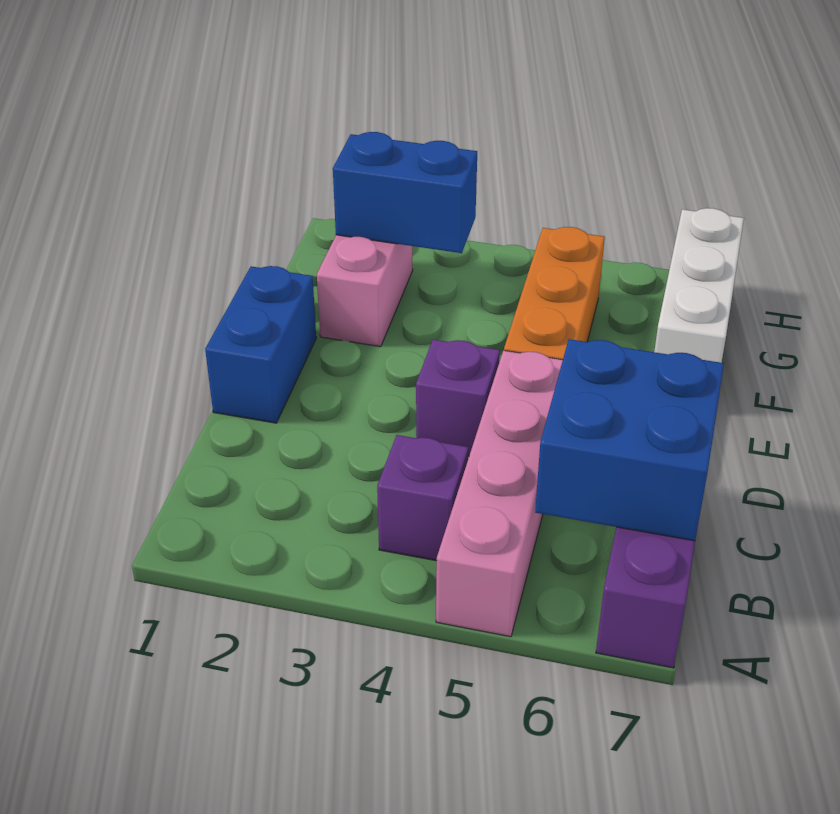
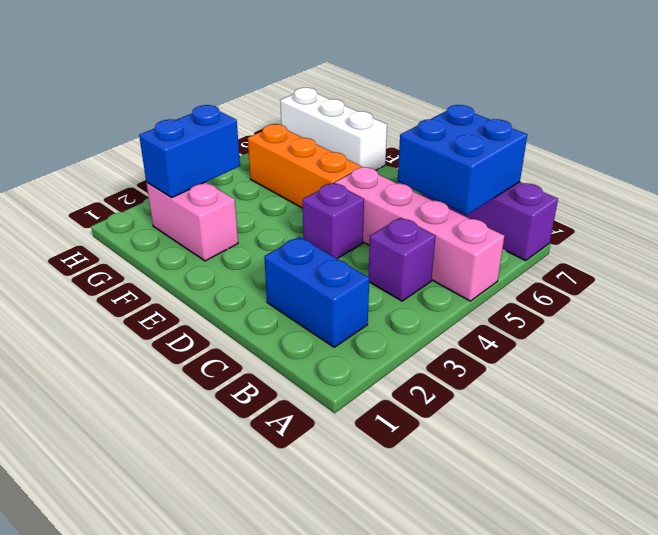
blue 1x2 brick [205,266,316,423] -> blue 1x2 brick moved to [264,237,369,347]

